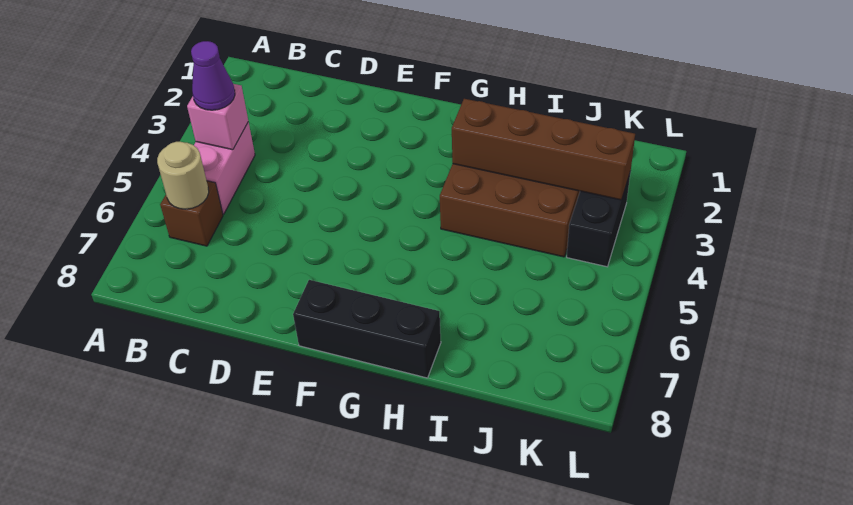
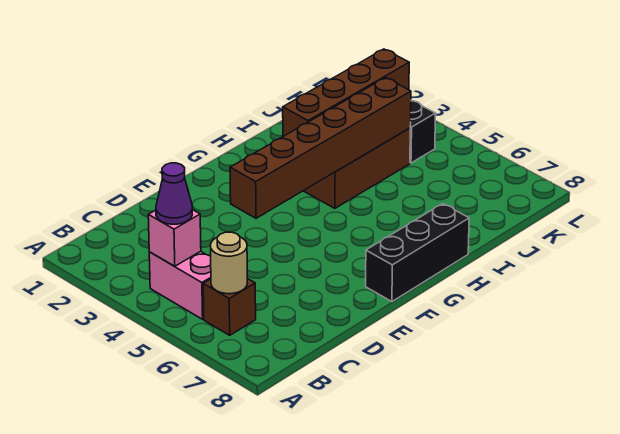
none -> brown 1x6 brick [230,78,411,218]

